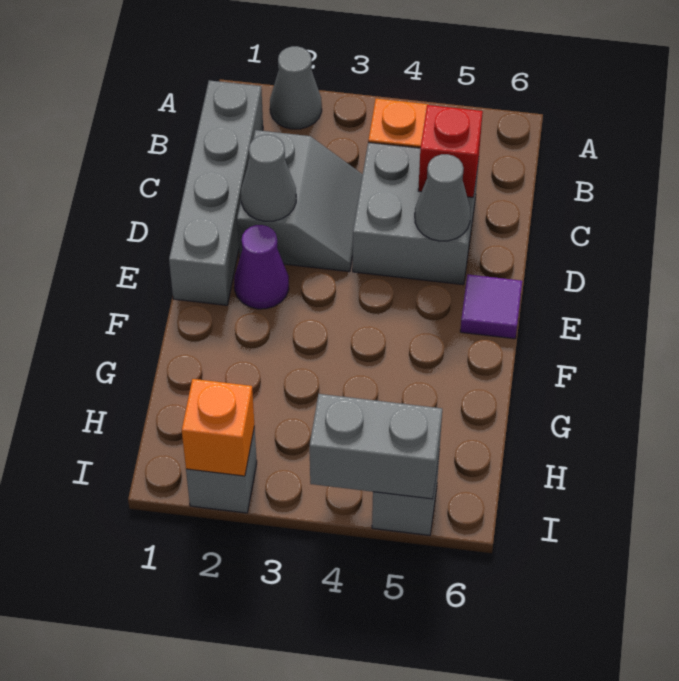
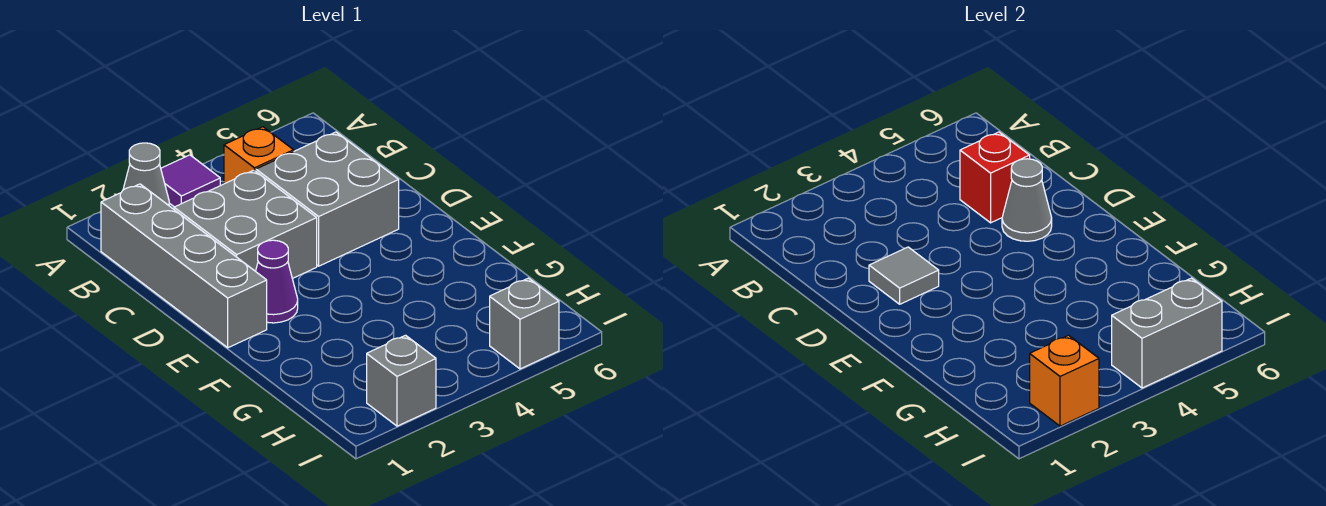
grey 2x2 slope [237,130,363,272] -> grey 2x2 brick [174,170,317,279]
grey 1x1 cone [241,135,296,221] -> grey 1x1 tile [869,247,939,304]
purple 1x1 tile [460,275,522,339] -> purple 1x1 tile moved to [161,155,220,207]

